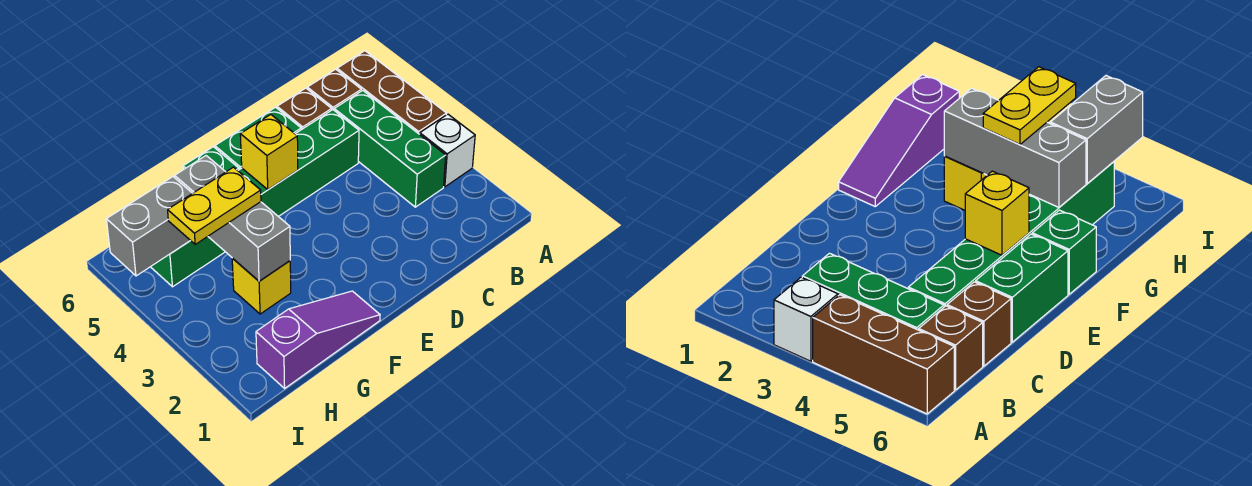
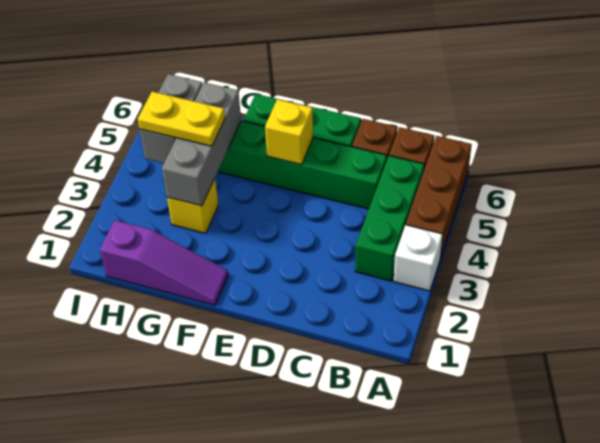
grey 1x2 brick [106,177,192,276] -> grey 1x2 brick turned to [140,74,202,163]

